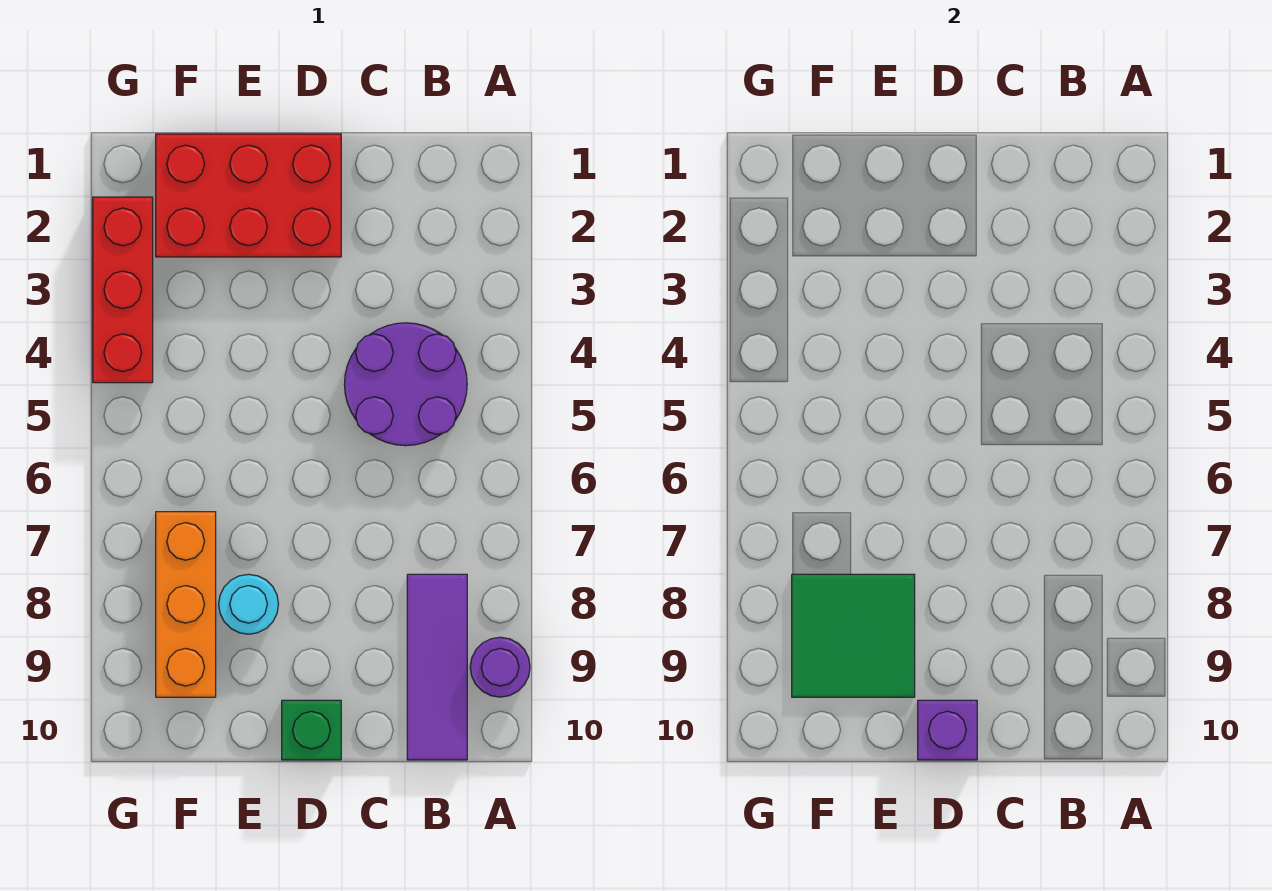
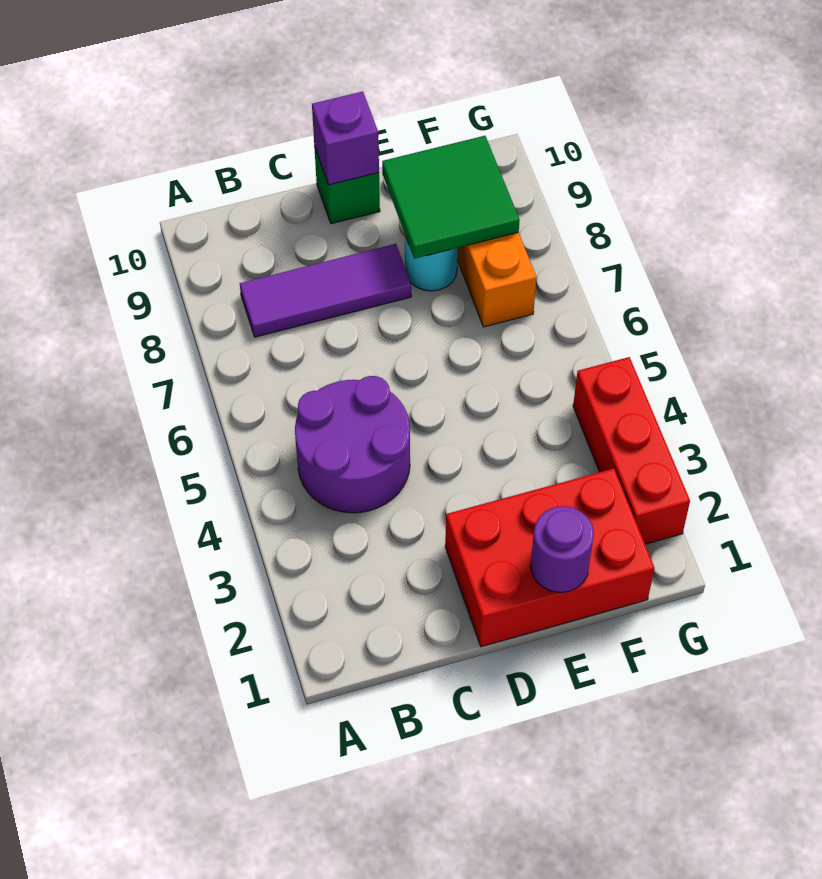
purple 1x1 round brick [470,637,530,697] -> purple 1x1 round brick moved to [531,506,594,593]
purple 1x3 tile [407,574,467,760] -> purple 1x3 tile turned to [240,244,411,337]

